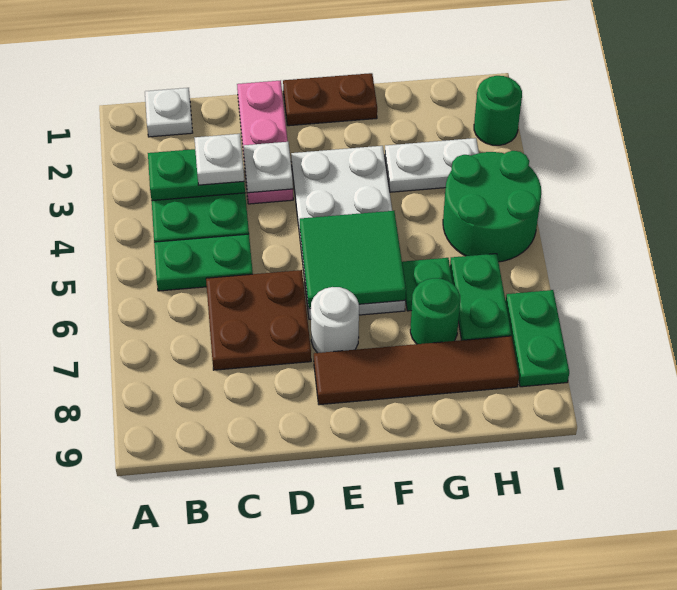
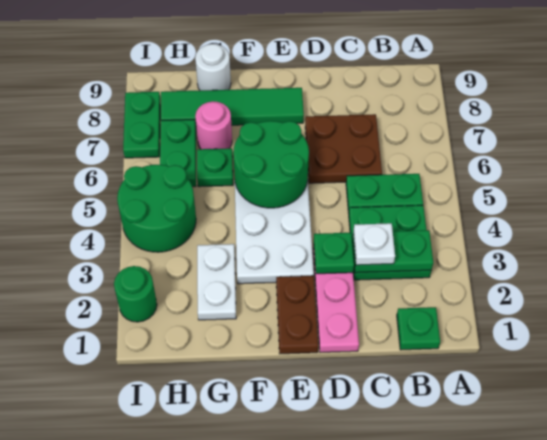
white 1x1 plate [145,88,193,137] -> green 1x1 plate [397,307,440,350]
white 1x1 plate [243,142,293,193] -> green 1x1 plate [314,233,354,274]
brown 1x2 plate [283,73,377,126] -> brown 1x2 plate turned to [276,276,318,354]
green 2x2 tile [300,211,406,309] -> green 2x2 round brick [233,121,309,208]
white 1x1 round brick [310,287,359,353] -> white 1x1 round brick moved to [195,44,231,90]
brown 1x4 tile [314,336,519,405] -> green 1x4 tile [161,88,304,125]
white 1x2 plate [385,138,479,192] -> white 1x2 plate turned to [197,244,236,320]
green 1x1 round brick [410,278,460,344] -> pink 1x1 round brick [195,101,232,149]

